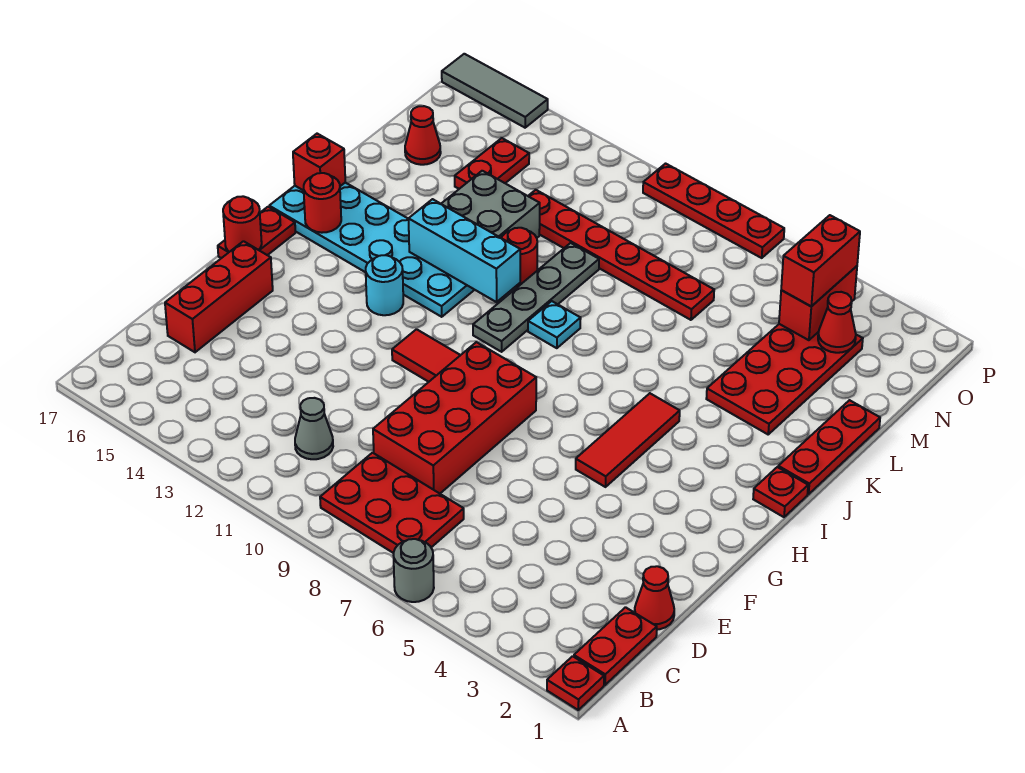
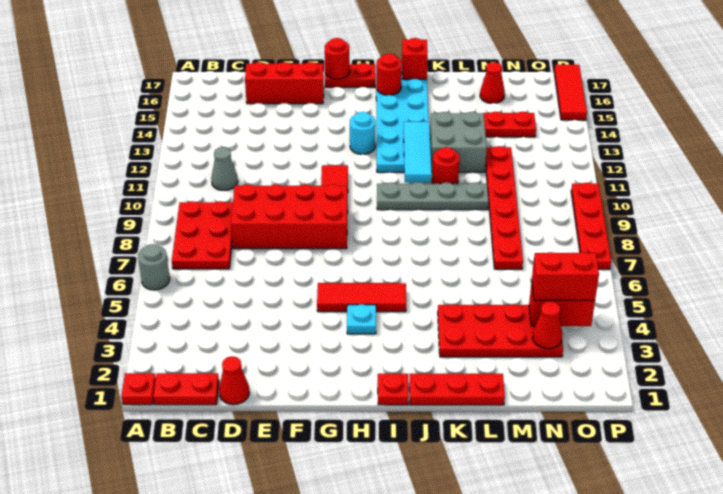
cyan 1x1 plate [528,301,581,348] -> cyan 1x1 plate moved to [347,304,376,334]
cyan 1x3 brick [409,199,520,302] -> cyan 1x3 tile [404,122,432,182]
grey 1x3 tile [442,54,548,128] -> red 1x3 tile [554,65,587,120]

